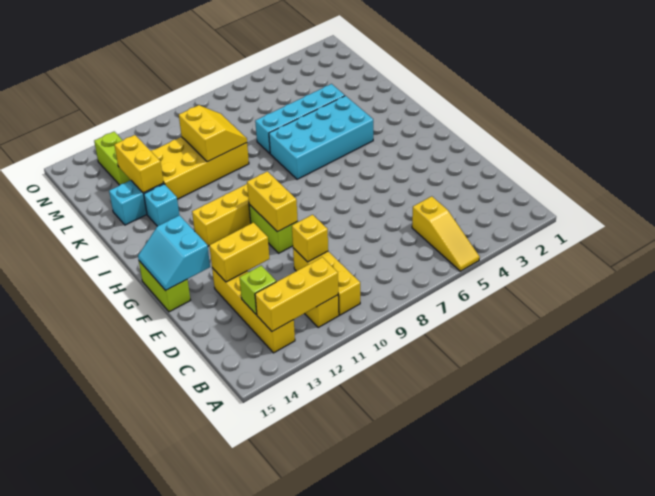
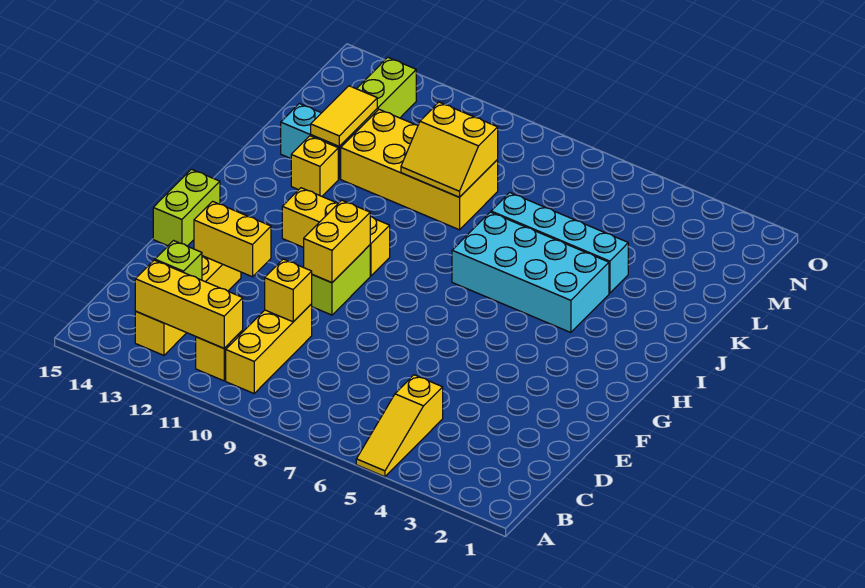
cyan 2x2 slope [138,215,210,290] -> none
cyan 1x1 brick [144,184,179,226] -> yellow 1x1 brick [291,136,338,196]
yellow 2x2 slope [179,105,247,162] -> yellow 2x2 slope turned to [401,102,498,197]
yellow 1x2 brick [115,135,164,193] -> yellow 1x2 tile [311,86,377,146]

